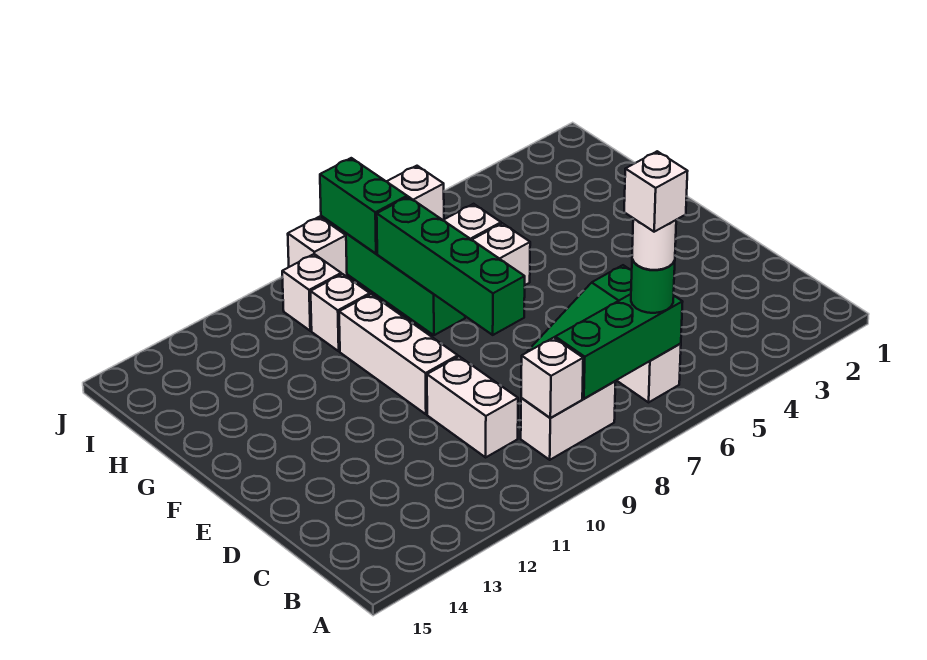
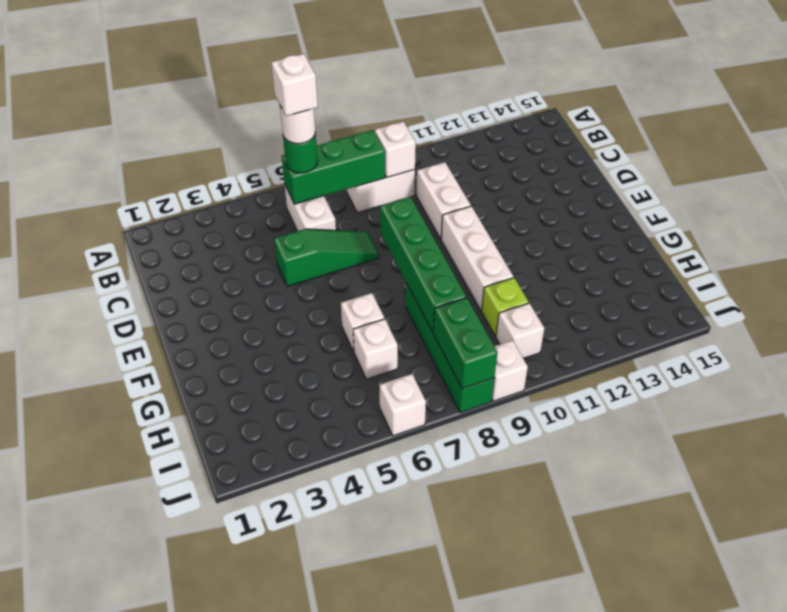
white 1x1 brick [311,274,370,351] -> lime 1x1 brick [482,278,529,336]

